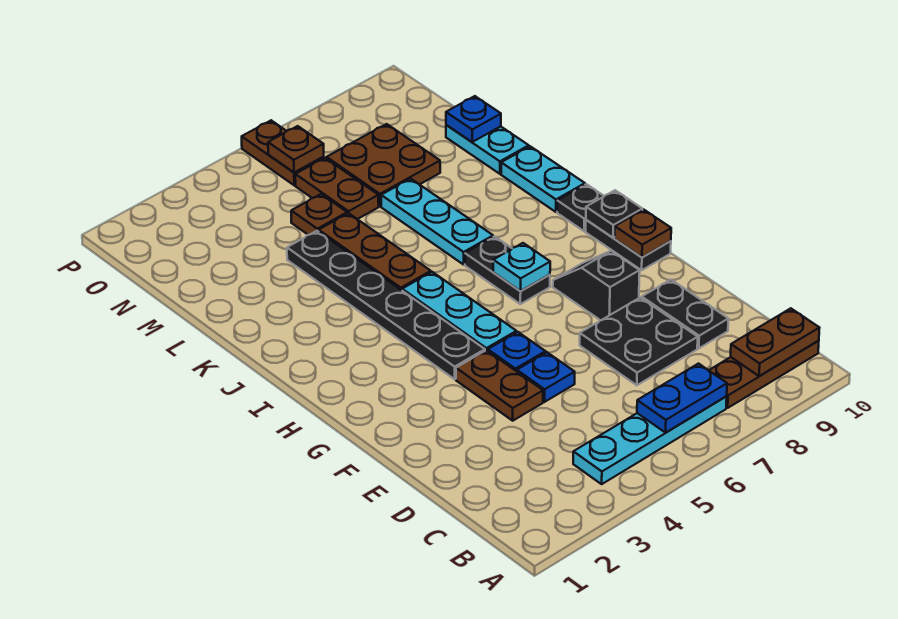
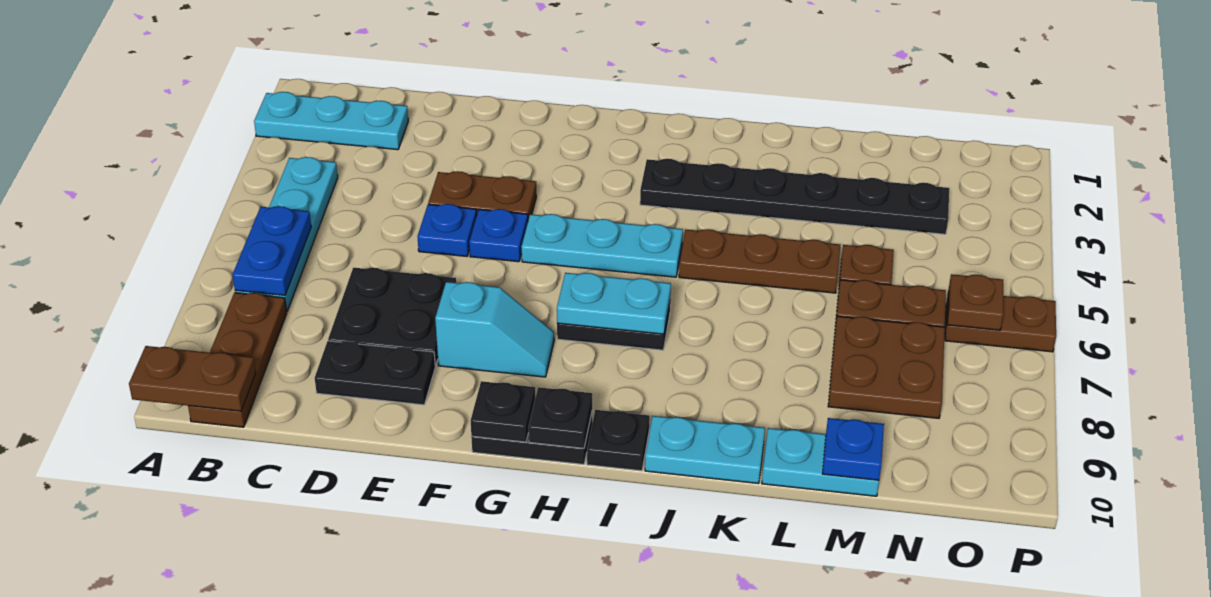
brown 1x2 plate [731,308,819,376] -> brown 1x2 plate turned to [129,346,256,411]
black 1x2 slope [553,251,640,320] -> cyan 1x2 slope [435,282,554,377]
black 1x6 plate [287,231,485,379] -> black 1x6 plate moved to [640,159,949,234]
brown 1x1 plate [615,210,671,257] -> black 1x1 plate [471,381,535,442]
cyan 1x1 plate [493,243,550,291] -> cyan 1x2 plate [557,273,671,334]
cyan 1x3 plate [381,179,493,265] -> cyan 1x3 plate moved to [254,92,408,150]

